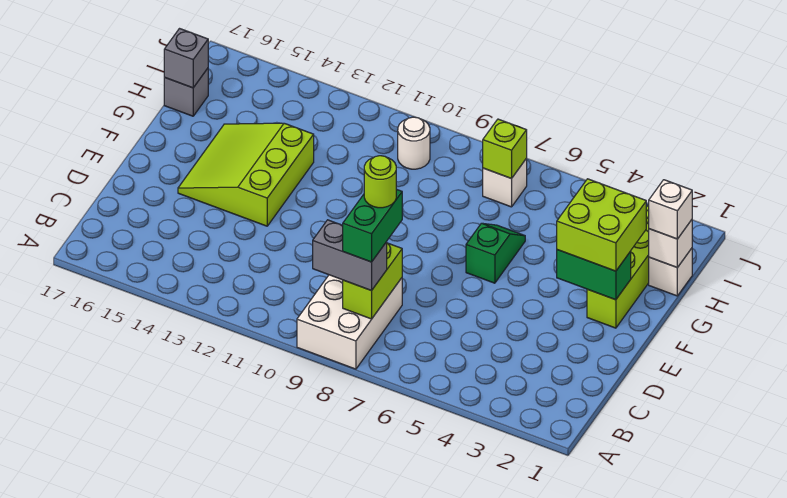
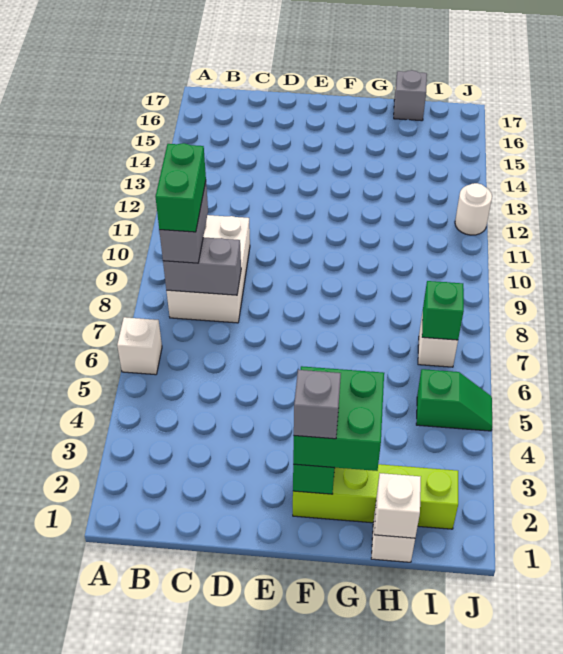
white 2x3 brick [297,275,402,369] -> white 2x3 brick turned to [166,215,250,323]
lime 1x2 brick [343,243,402,319] -> grey 1x2 brick [163,237,241,295]
green 1x2 brick [343,189,402,262] -> green 1x2 brick turned to [156,143,206,232]
lime 1x1 round brick [364,156,396,208] -> none
lime 3x3 slope [178,123,314,226] -> none
lime 2x2 brick [557,179,646,271] -> green 2x2 brick [293,366,384,471]
green 1x2 slope [466,223,525,283] -> green 1x2 slope moved to [416,369,492,431]
white 1x1 brick [649,180,692,239] -> white 1x1 brick moved to [117,317,162,375]
grey 1x1 brick [164,29,208,88] -> grey 1x1 brick moved to [294,370,341,439]
lime 1x1 brick [483,119,527,179] -> green 1x1 brick [422,281,464,340]
white 1x1 round brick [398,117,430,169] -> white 1x1 round brick moved to [455,183,492,235]

